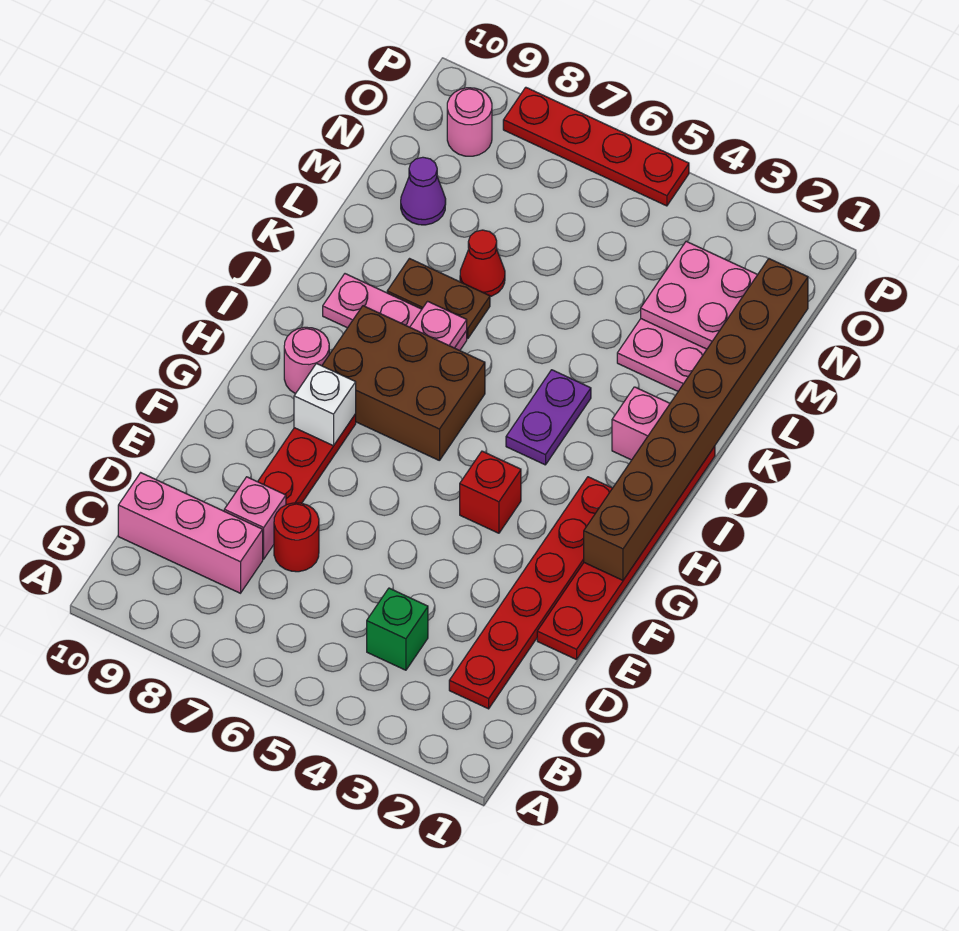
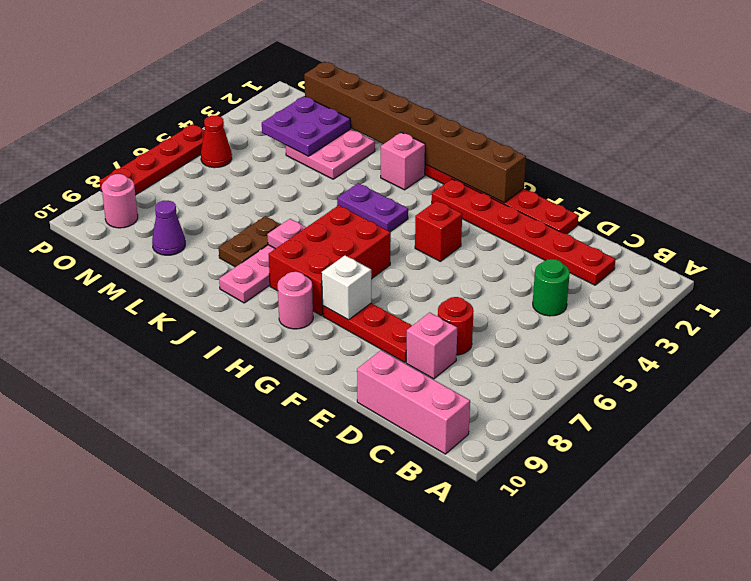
green 1x1 brick [367,588,428,670] -> green 1x1 round brick [533,259,570,316]
pink 1x3 brick [118,473,263,593] -> pink 1x3 brick turned to [357,350,470,454]
brown 2x3 brick [322,306,485,461] -> red 2x3 brick [269,205,391,315]
red 1x1 cone [460,230,505,296] -> red 1x1 cone moved to [201,116,232,168]
pink 2x2 plate [641,241,757,349] -> purple 2x2 plate [262,96,351,156]

